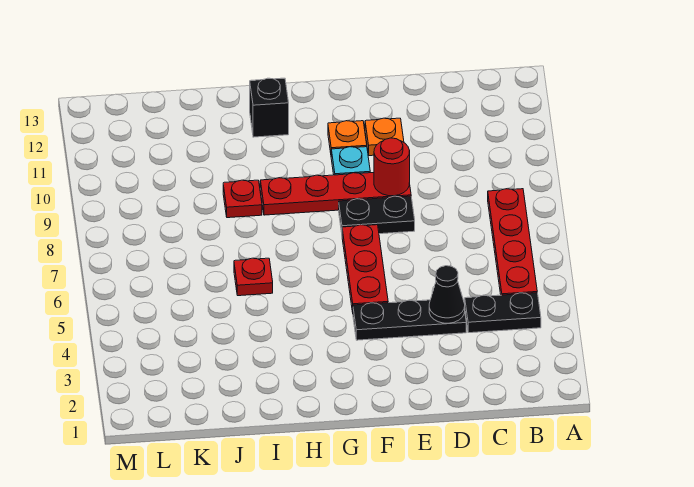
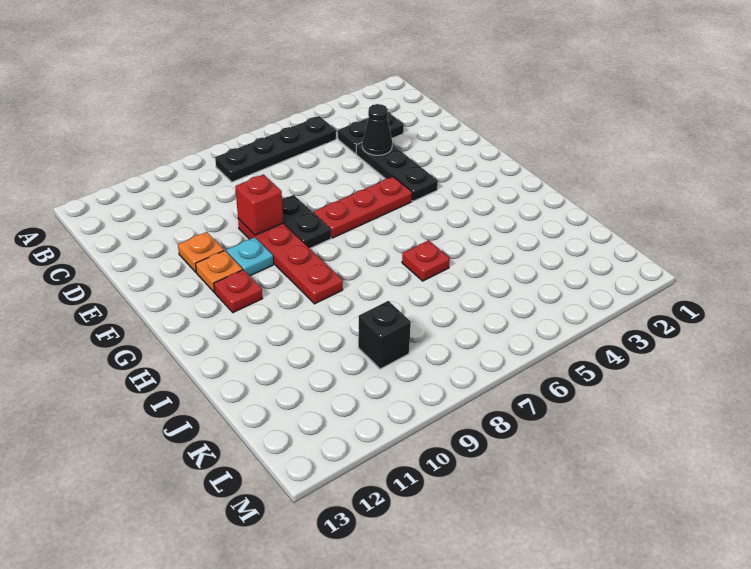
black 1x2 plate [465,293,541,333] -> black 1x2 plate turned to [338,112,404,154]
red 1x4 plate [488,189,537,295] -> black 1x4 plate [215,116,336,182]
red 1x1 round brick [374,138,410,196] -> red 1x1 brick [235,174,283,235]
black 1x1 brick [250,78,289,137] -> black 1x1 brick moved to [358,301,411,369]
red 1x1 plate [223,180,262,218] -> red 1x1 plate moved to [214,270,262,313]

